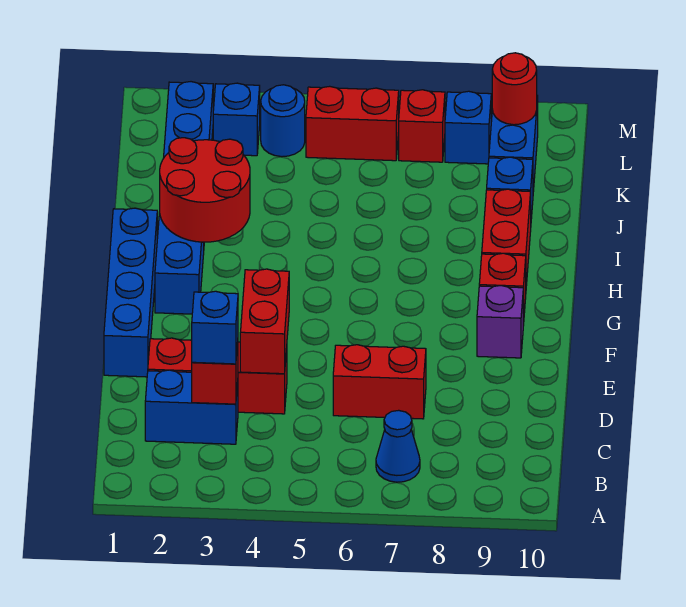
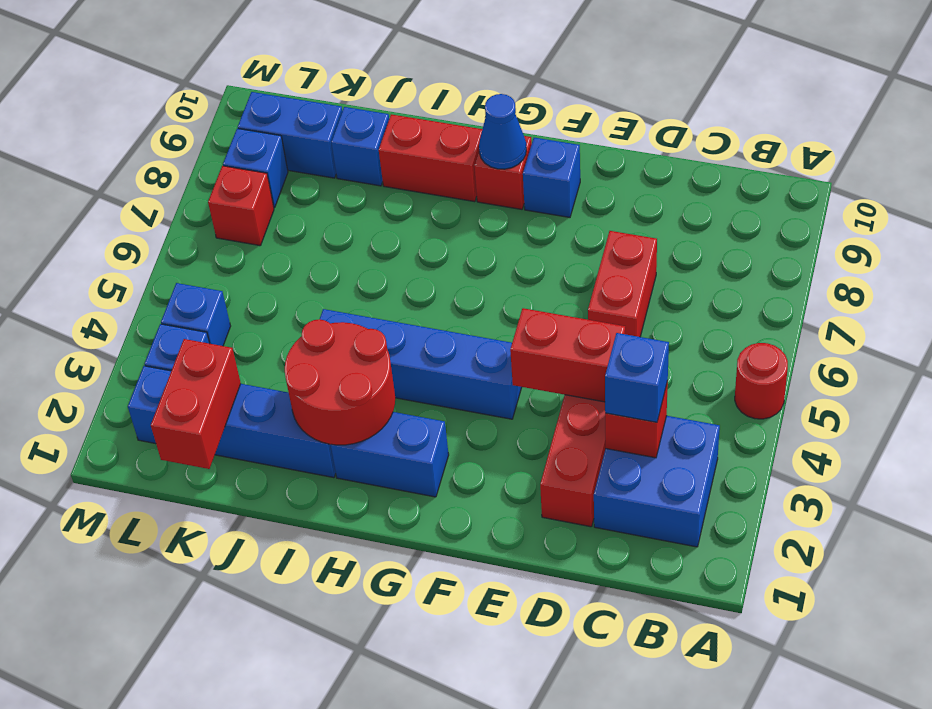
blue 1x1 cone [376,410,420,482] -> blue 1x1 cone moved to [479,94,526,169]
blue 1x2 brick [145,370,238,444] -> blue 2x2 brick [594,416,720,547]
blue 1x4 brick [104,208,157,377] -> blue 1x4 brick moved to [320,309,522,419]
purple 1x1 brick [477,285,523,358] -> blue 1x1 brick [523,138,580,217]
blue 1x1 round brick [261,85,305,157] -> blue 1x1 brick [161,283,231,346]
red 1x2 brick [306,86,399,161] -> red 1x2 brick moved to [151,339,241,469]
red 1x1 round brick [492,53,537,125] -> red 1x1 round brick moved to [735,343,788,419]

